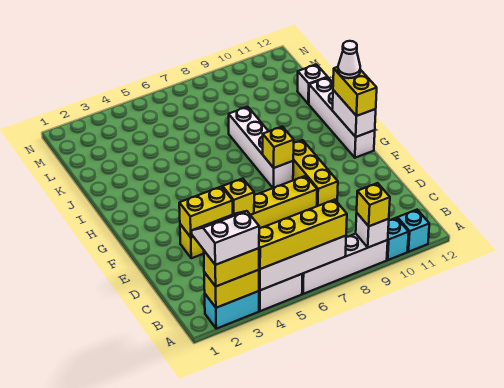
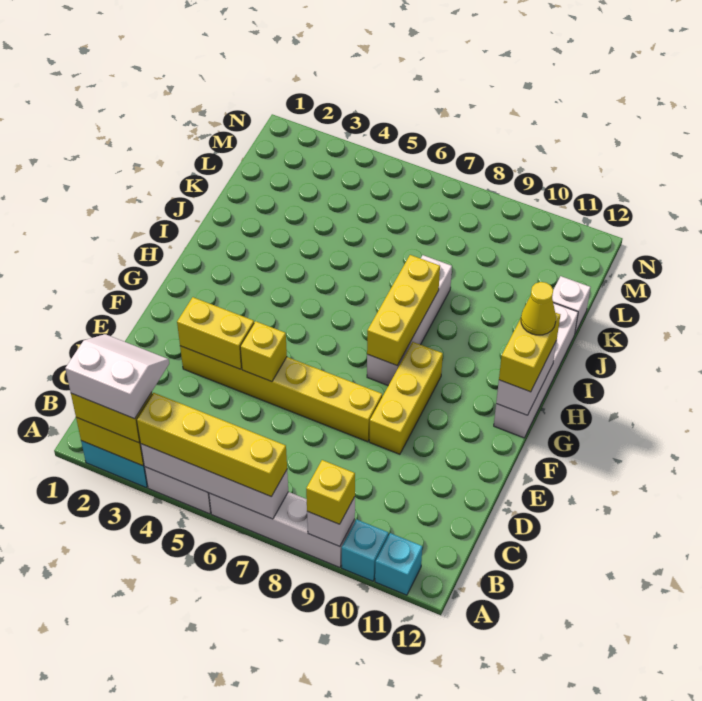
yellow 1x1 brick [263,127,294,168] -> yellow 1x3 brick [367,255,440,365]
white 1x1 cone [338,41,360,78] -> yellow 1x1 cone [521,282,556,335]

